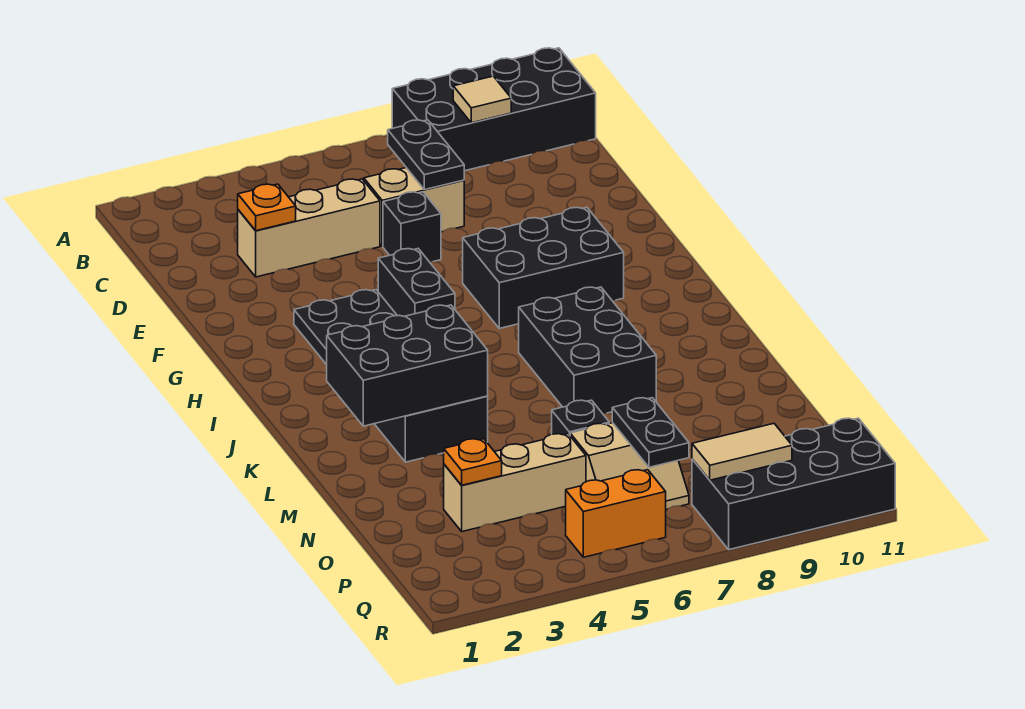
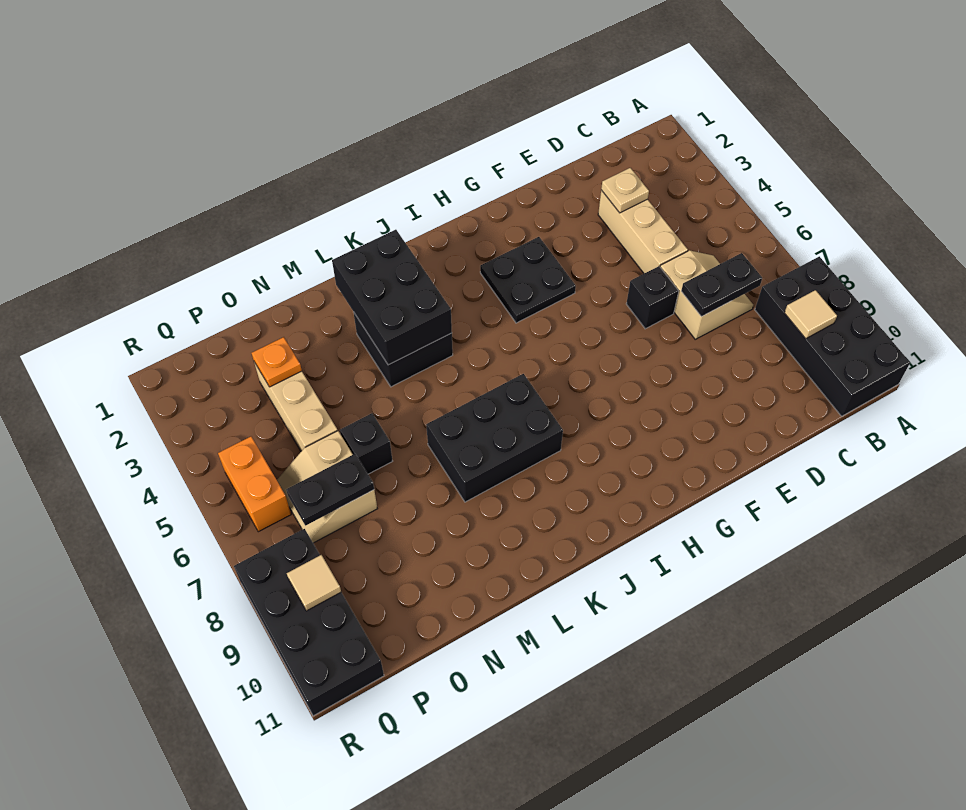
orange 1x1 plate [238,184,296,231] -> tan 1x1 plate [601,168,649,213]
black 1x2 brick [378,249,455,316] -> none
black 2x3 brick [463,207,624,328] -> none
tan 1x2 tile [692,424,792,480] -> tan 1x1 tile [287,555,341,611]

